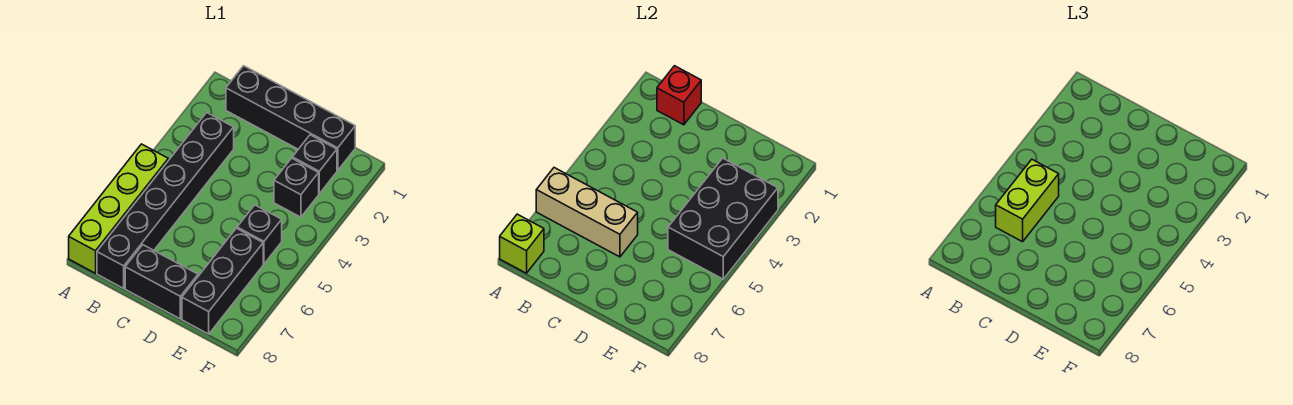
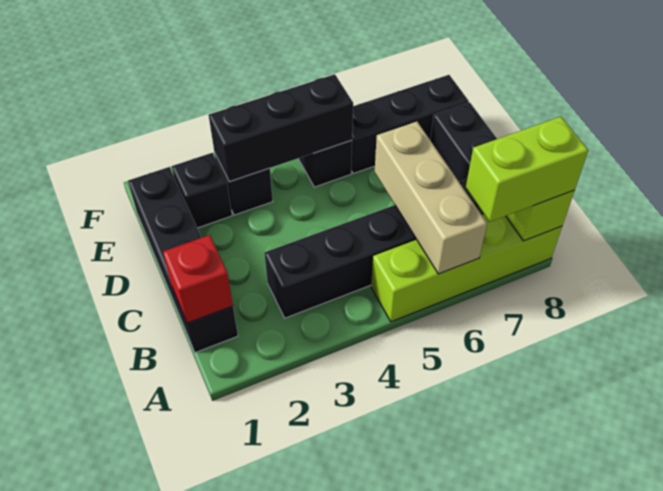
lime 1x2 brick [996,159,1059,242] -> lime 1x2 brick moved to [466,117,588,222]
black 2x3 brick [668,158,778,279] -> black 1x3 brick [209,74,353,182]

